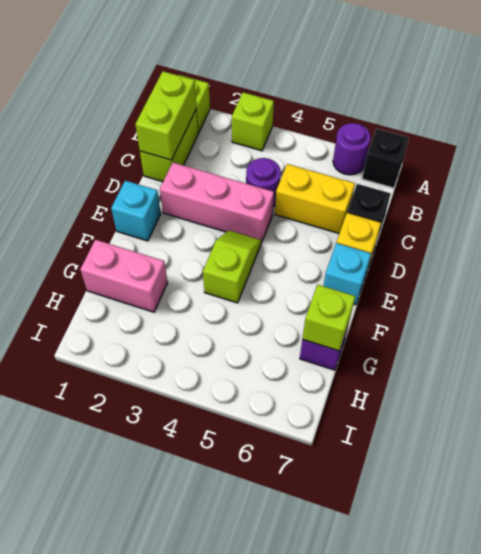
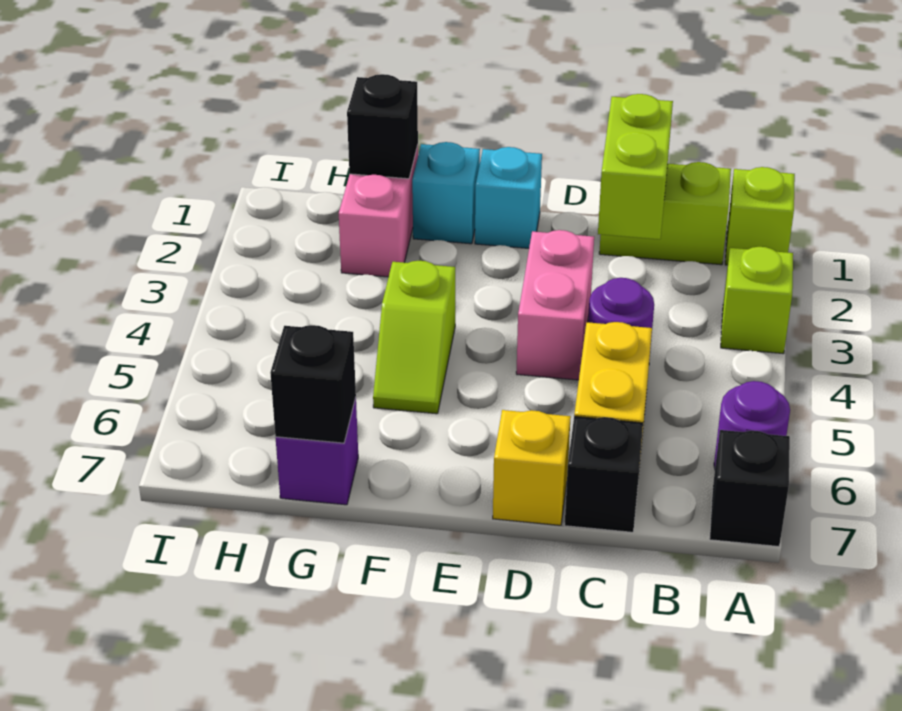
lime 1x2 brick [135,71,197,160] -> lime 1x2 brick turned to [598,94,673,239]
pink 1x3 brick [160,163,274,242] -> pink 1x2 brick [516,230,594,380]
lime 1x2 slope [203,230,262,303] -> lime 1x2 slope turned to [373,261,455,414]
cyan 1x1 brick [324,243,371,305] -> cyan 1x1 brick moved to [412,142,480,244]
none -> black 1x1 brick [347,74,418,179]
lime 1x1 brick [302,285,355,351] -> black 1x1 brick [270,325,356,443]

